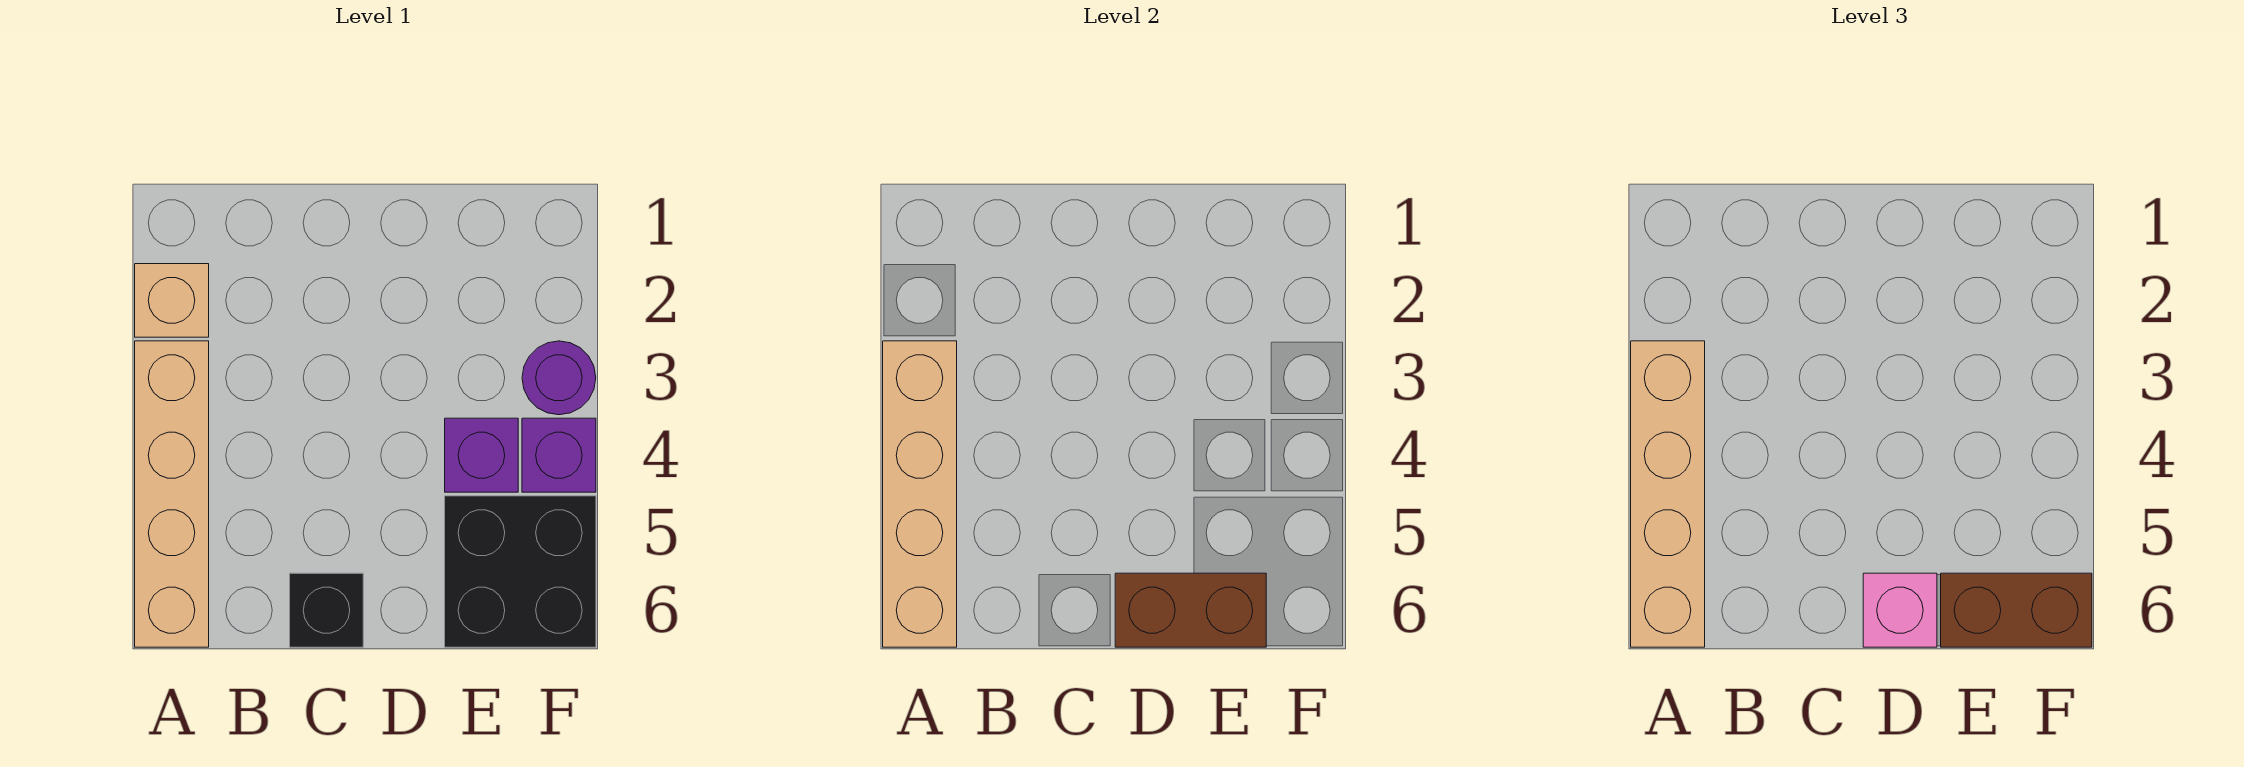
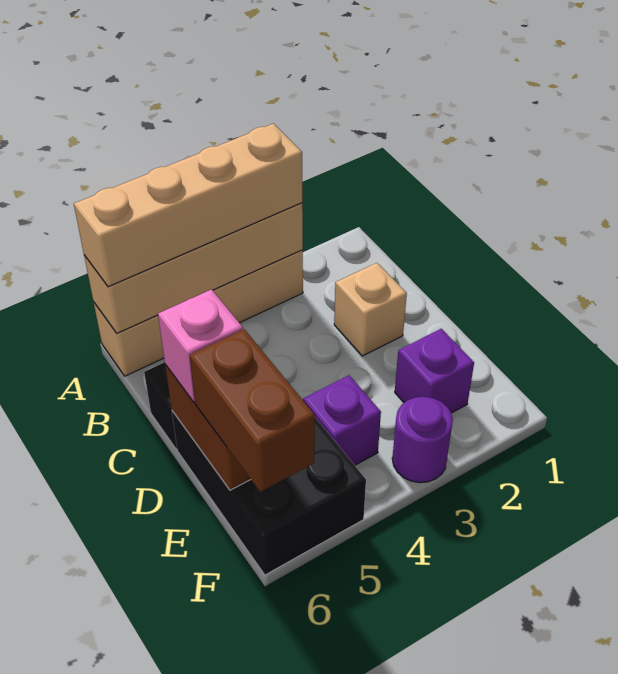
tan 1x1 brick [135,264,209,337] -> tan 1x1 brick moved to [334,263,407,356]
black 2x2 brick [445,496,596,647] -> black 2x3 brick [172,411,366,575]
purple 1x1 brick [522,418,596,492] -> purple 1x1 brick moved to [395,329,474,413]

